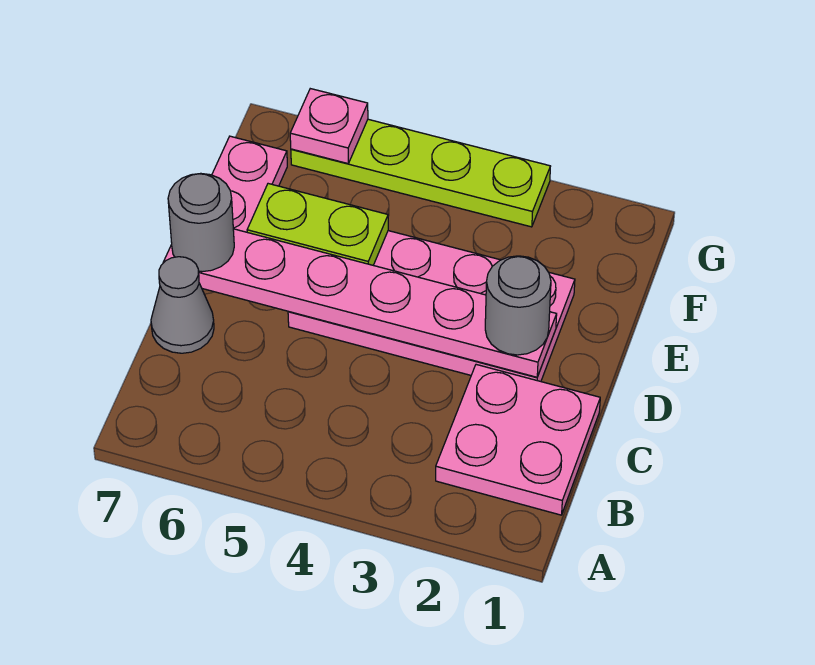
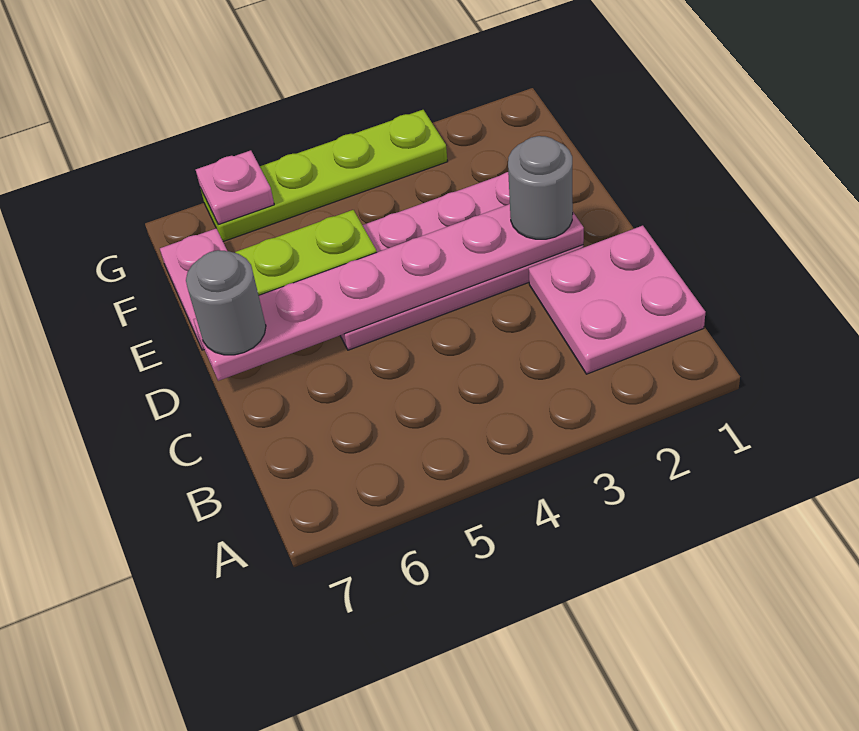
grey 1x1 cone [151,257,214,353] -> none

